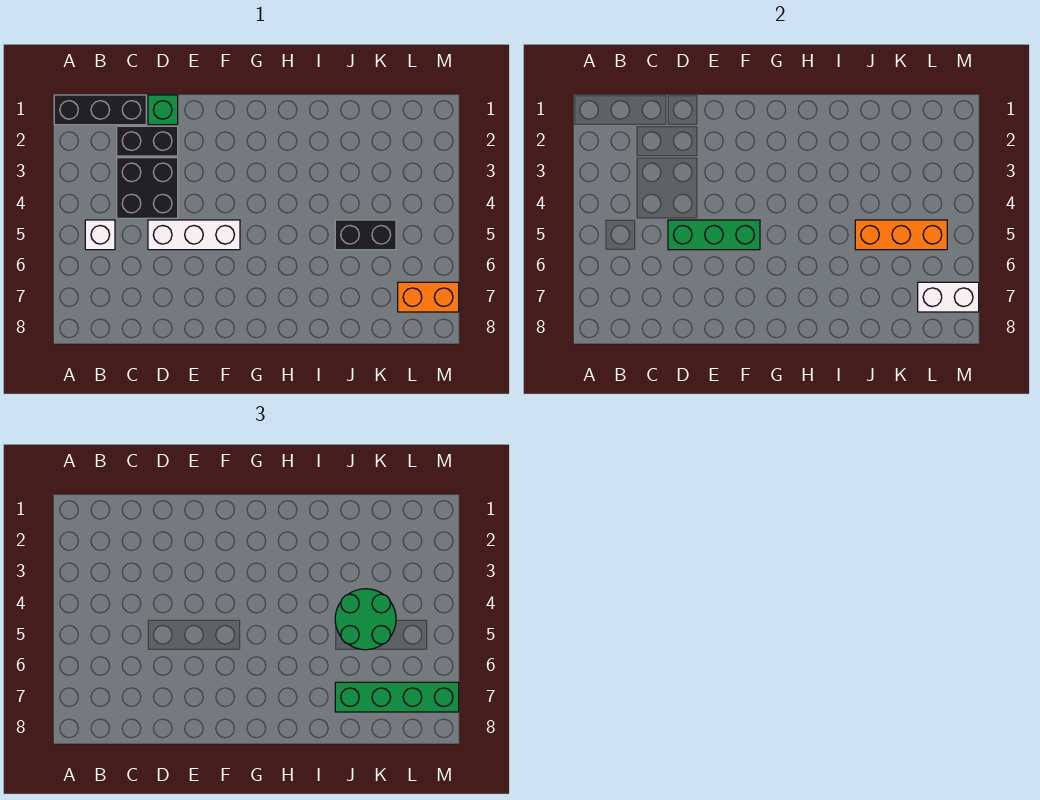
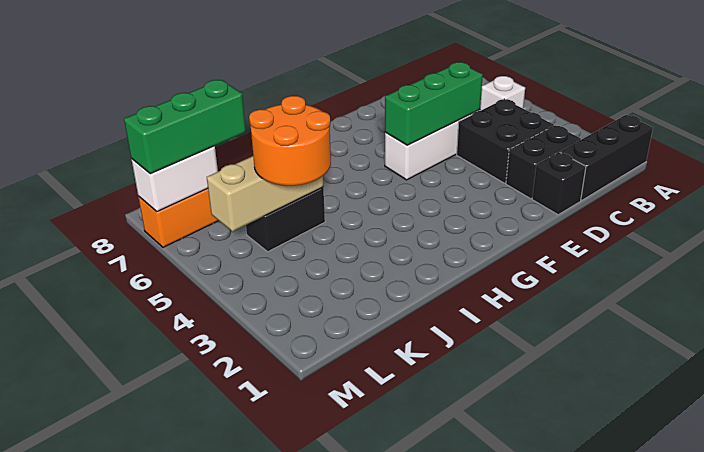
green 1x1 brick [148,95,178,125] -> black 1x1 brick [532,152,586,215]
green 2x2 round brick [335,589,396,650] -> orange 2x2 round brick [249,96,331,186]
orange 1x3 brick [855,220,947,250] -> tan 1x3 brick [207,156,323,232]
green 1x4 brick [335,682,459,712] -> green 1x3 brick [124,80,246,174]

